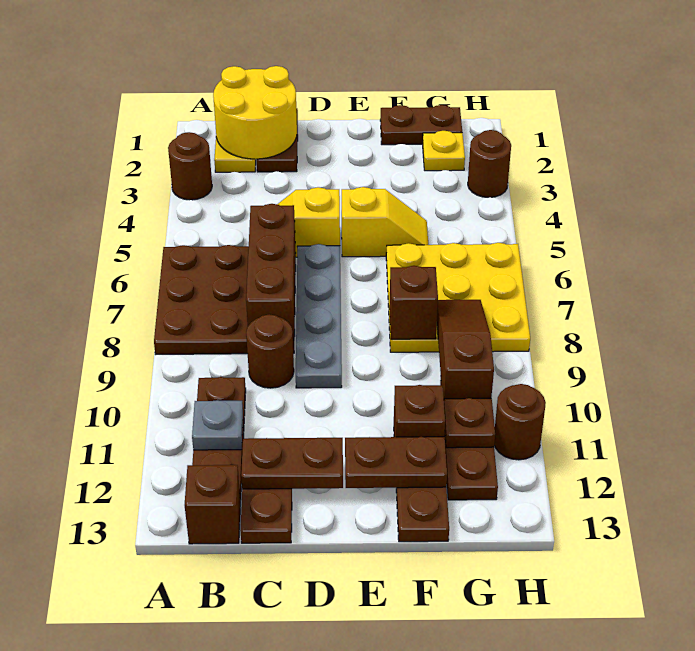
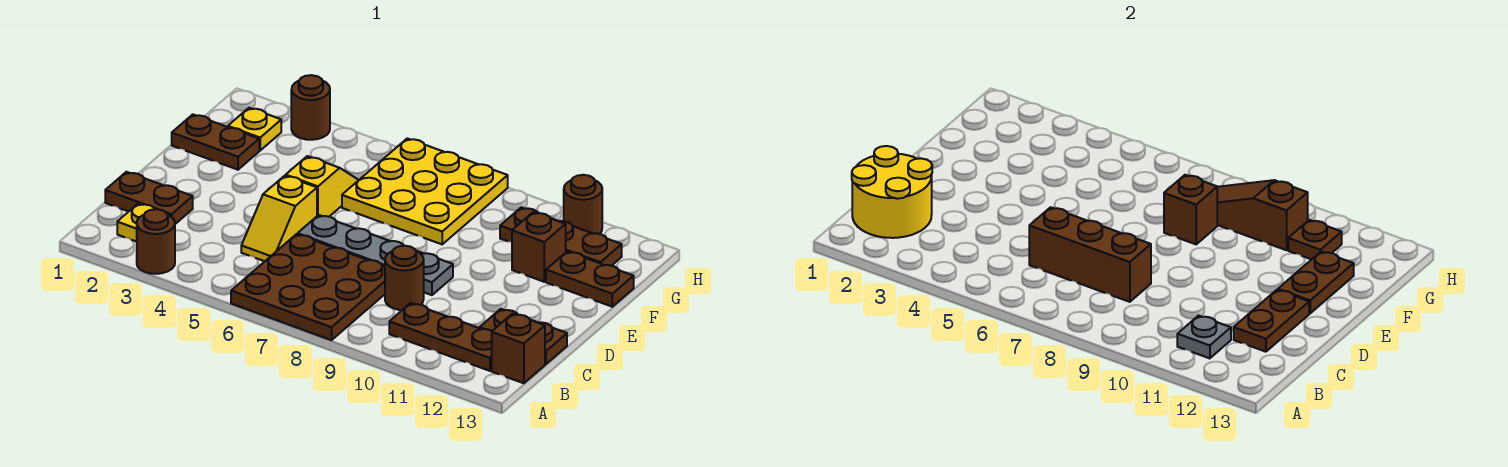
brown 1x2 plate [380,105,462,145] -> brown 1x2 plate turned to [172,115,259,170]

